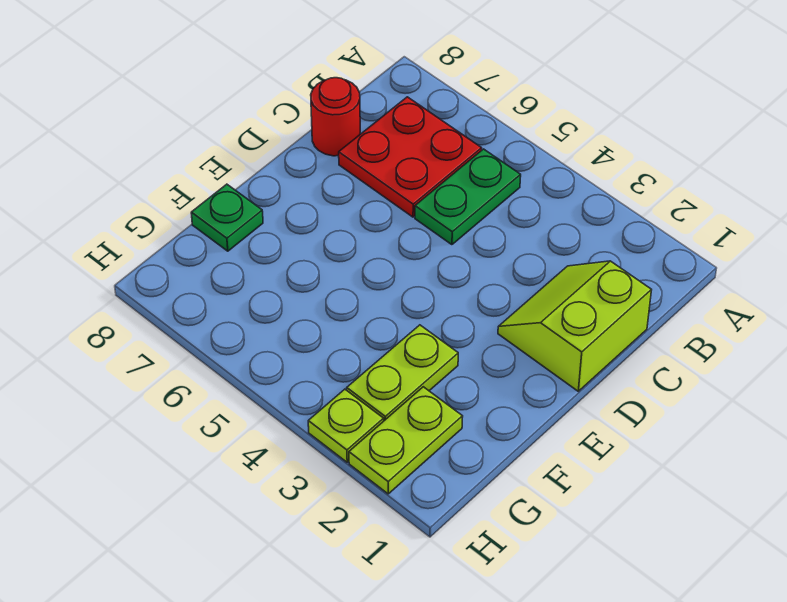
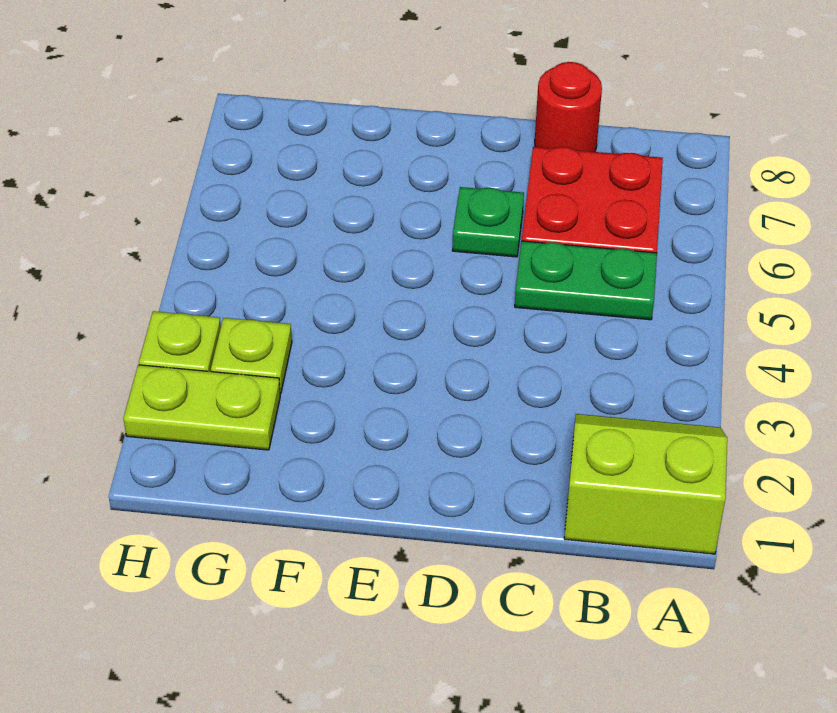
lime 2x2 slope [498,261,651,391] -> lime 2x2 slope moved to [564,414,727,554]
lime 1x2 plate [347,325,458,421] -> lime 1x1 plate [211,318,292,394]
green 1x1 plate [191,184,263,251] -> green 1x1 plate moved to [452,187,524,257]

